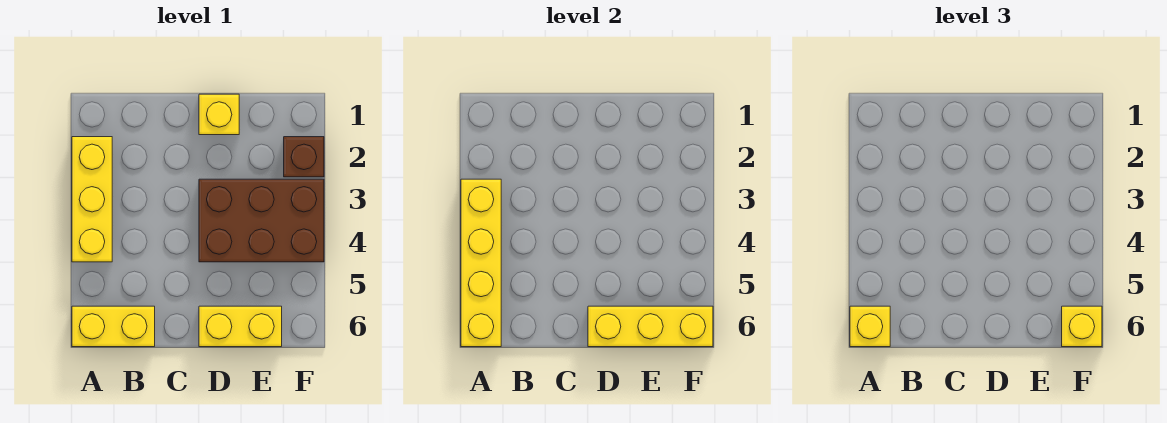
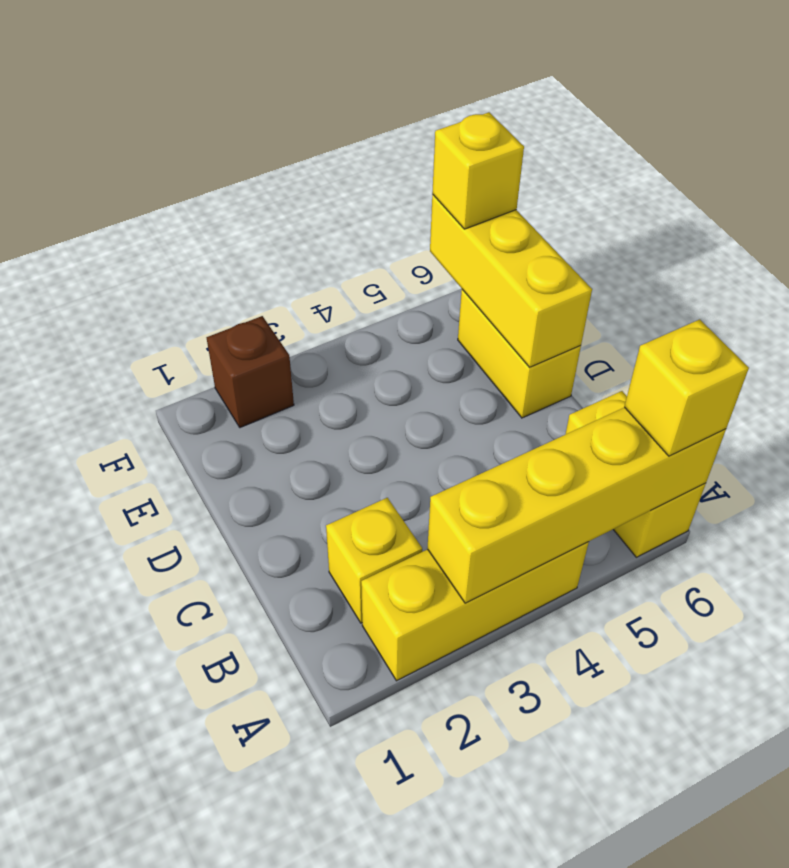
yellow 1x1 brick [199,94,239,135] -> yellow 1x1 brick moved to [326,498,422,623]
brown 2x3 brick [199,179,324,262] -> none

